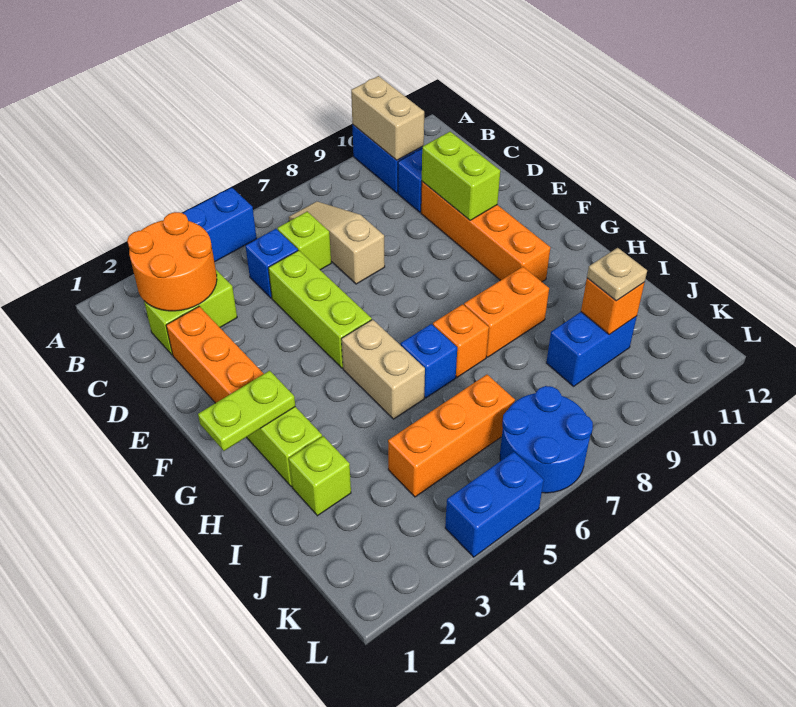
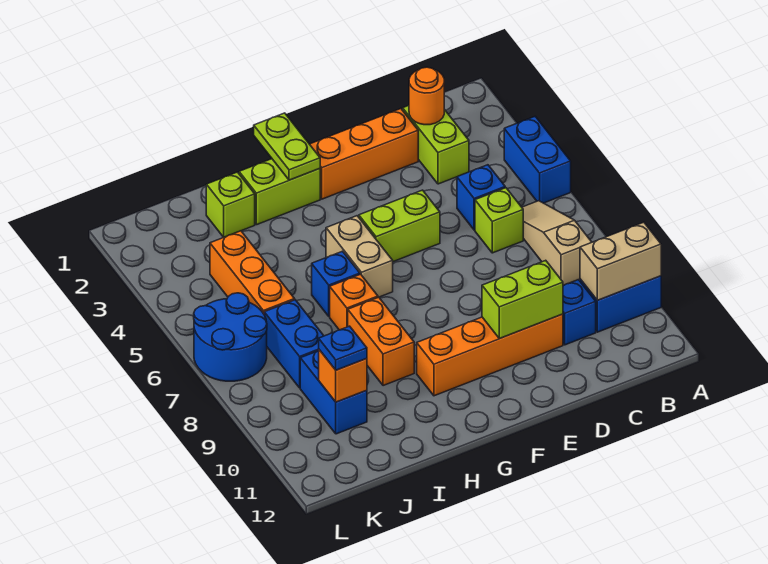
orange 2x2 round brick [127,212,217,311] -> orange 1x1 round brick [409,67,444,125]
tan 1x3 slope [289,202,385,284] -> tan 1x3 slope turned to [522,201,592,286]
lime 1x3 brick [268,250,372,368] -> lime 1x2 brick [359,190,440,262]
tan 1x2 brick [342,320,425,419] -> tan 1x2 brick turned to [326,216,393,297]
tan 1x1 plate [587,248,647,301] -> blue 1x1 plate [319,326,367,370]
blue 1x2 brick [445,452,544,557] -> blue 1x2 brick moved to [264,300,324,388]

